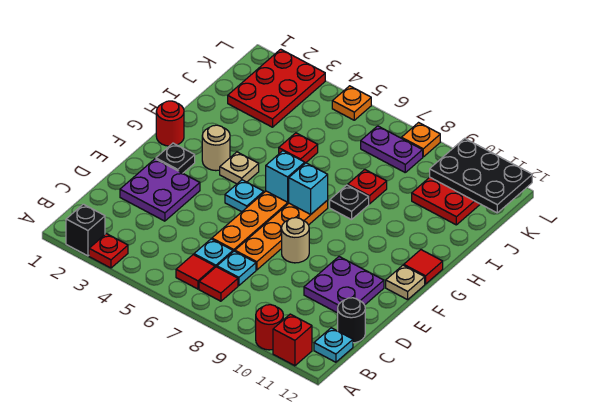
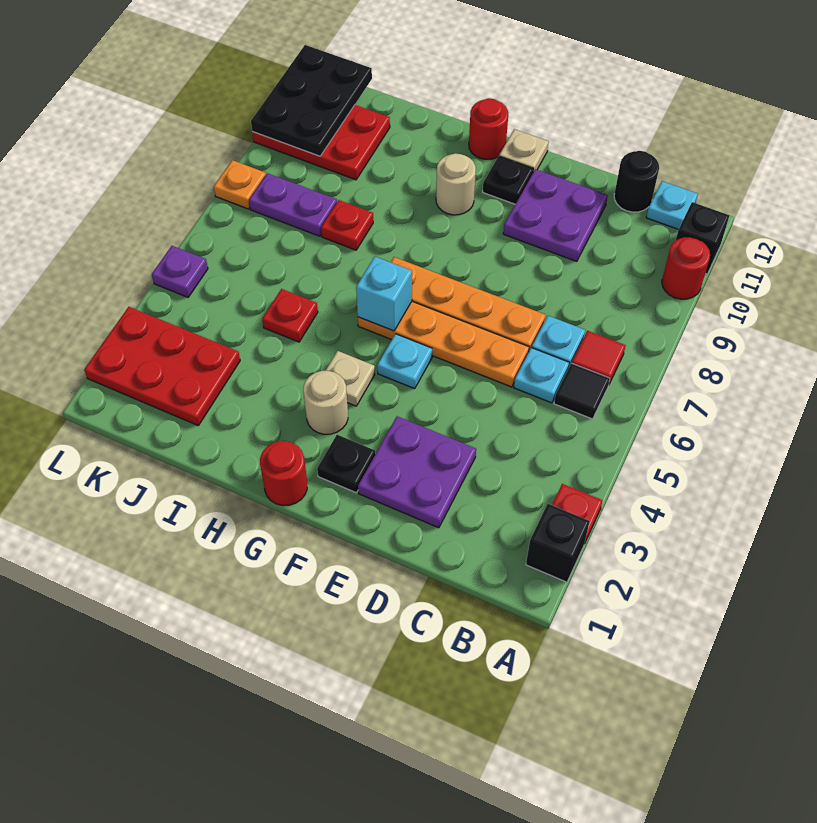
red 1x1 brick [273,314,312,366] -> black 1x1 brick [676,202,730,274]
red 1x1 tile [176,255,215,289] -> black 1x1 tile [554,363,610,419]
tan 1x1 round brick [282,218,309,263] -> tan 1x1 round brick moved to [436,153,476,215]
cyan 1x1 brick [289,163,328,215] -> none
red 1x1 tile [404,250,443,284] -> red 1x1 round brick [469,98,508,159]
black 1x1 plate [330,185,369,220] -> black 1x1 plate moved to [483,156,533,204]
purple 1x2 plate [361,126,423,172] -> purple 1x2 plate turned to [249,173,337,236]
orange 1x1 plate [332,86,371,120] -> purple 1x1 plate [152,246,208,297]

